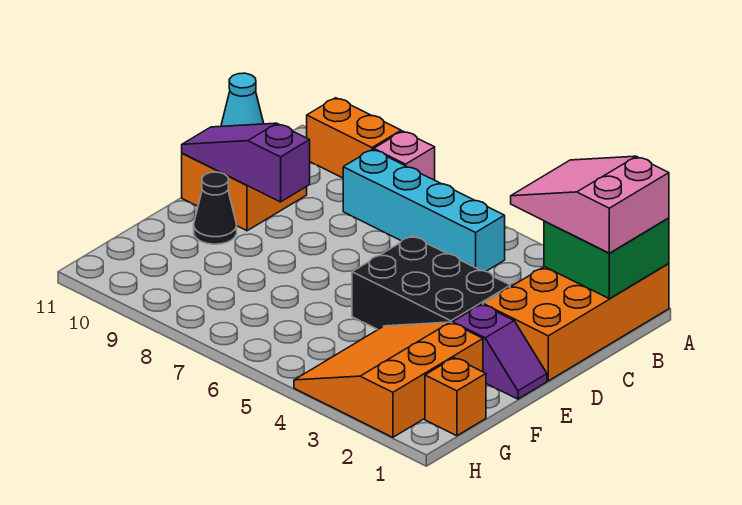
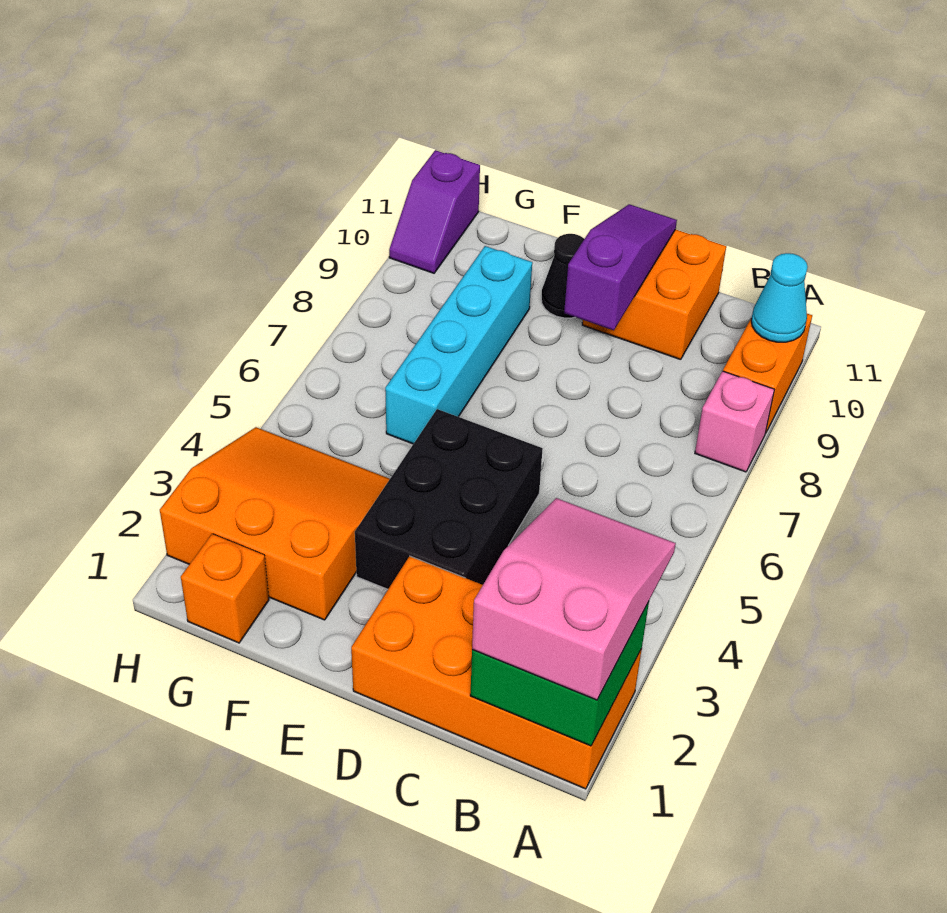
cyan 1x4 brick [343,149,505,271] -> cyan 1x4 brick moved to [385,246,532,444]
cyan 1x1 cone [221,73,264,126] -> cyan 1x1 cone moved to [751,253,808,342]
purple 1x2 slope [453,304,547,399] -> purple 1x2 slope moved to [389,150,480,273]

